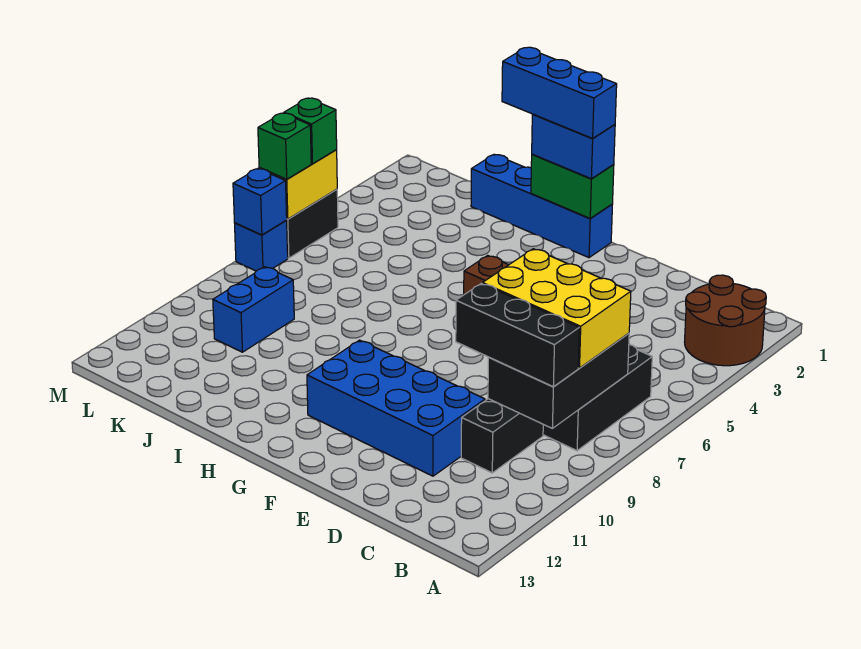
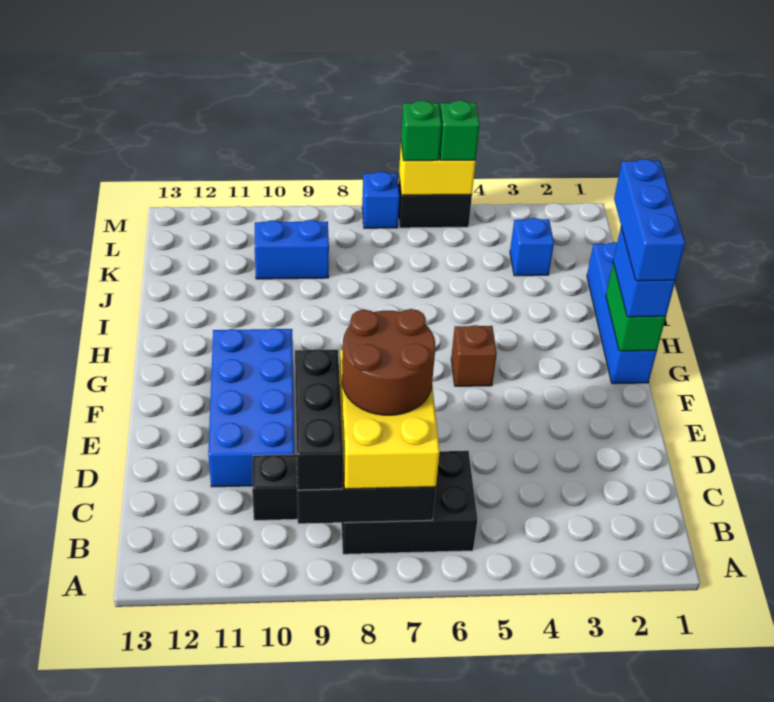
brown 2x2 round brick [685,275,766,366] -> brown 2x2 round brick moved to [342,309,435,415]
blue 1x1 brick [233,169,287,235] -> blue 1x1 brick moved to [510,218,554,276]

